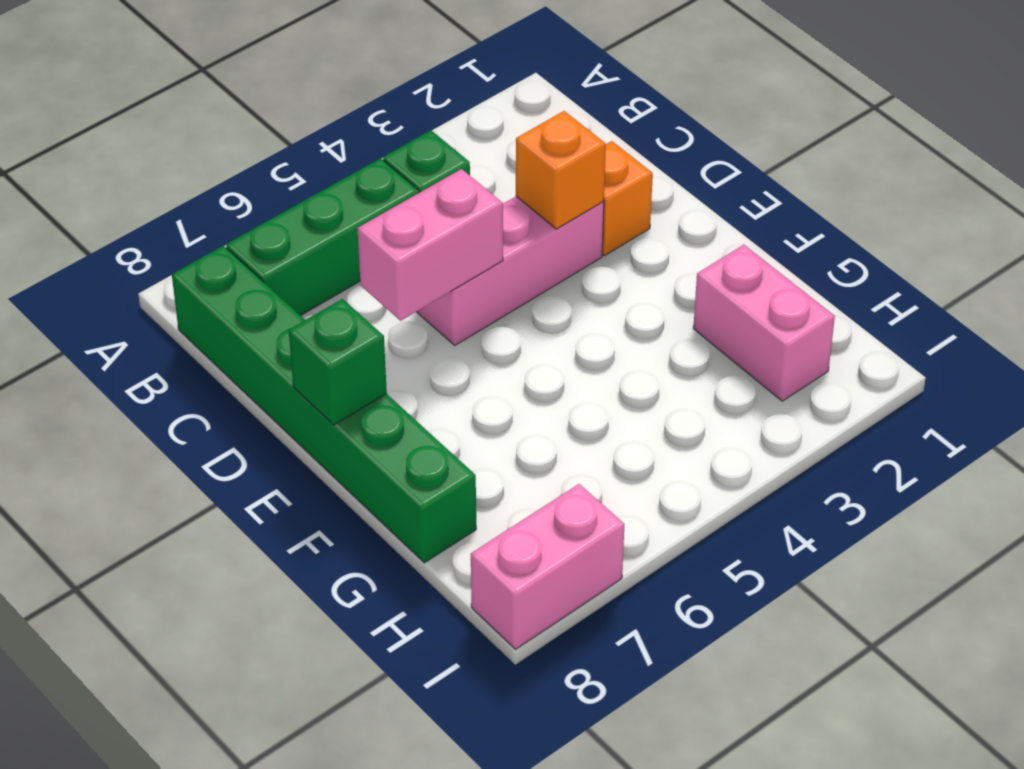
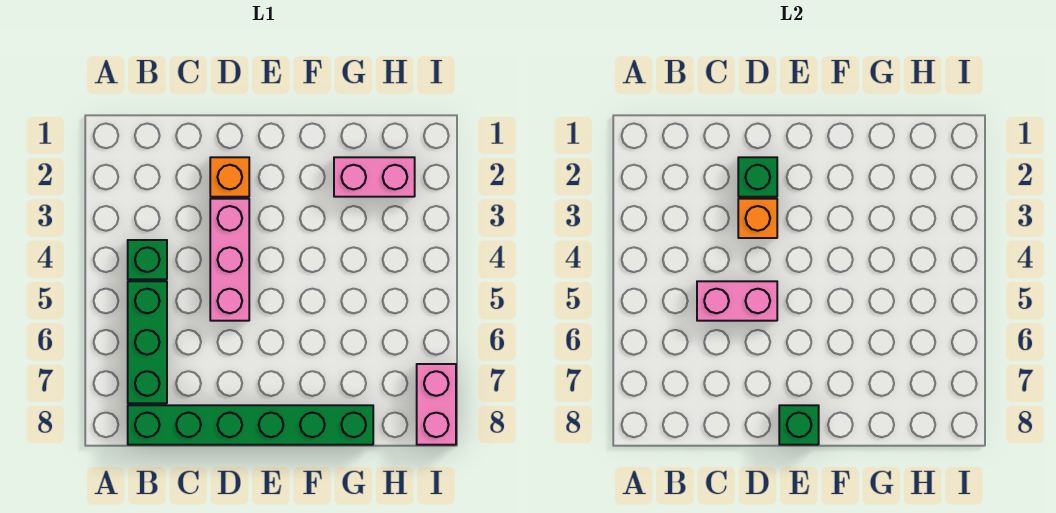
none -> green 1x1 brick [738,157,777,197]
pink 1x2 brick [357,169,503,321] -> pink 1x2 brick turned to [697,281,777,321]

